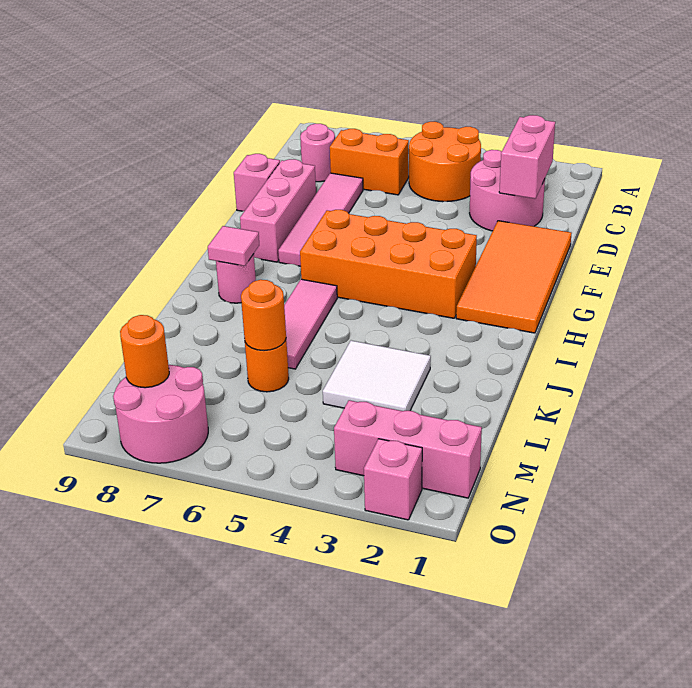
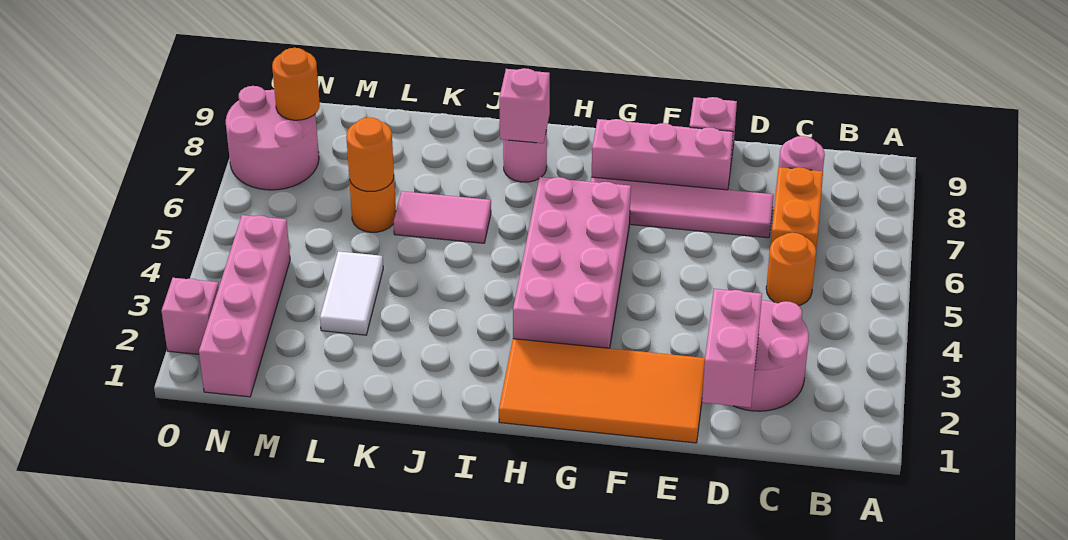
orange 2x2 round brick [409,122,481,202] -> orange 1x1 round brick [766,233,816,306]
pink 1x2 brick [499,115,555,199] -> pink 1x2 brick turned to [702,289,762,408]
orange 2x4 brick [300,210,477,318] -> pink 2x4 brick [513,177,631,348]
pink 1x3 tile [284,279,337,369] -> pink 1x2 tile [394,191,491,243]
pink 1x1 tile [208,226,259,266] -> pink 1x1 brick [499,68,550,143]
white 2x2 tile [323,341,431,411] -> white 1x2 tile [320,251,383,335]
pink 1x3 brick [334,400,482,498] -> pink 1x4 brick [199,215,290,397]

